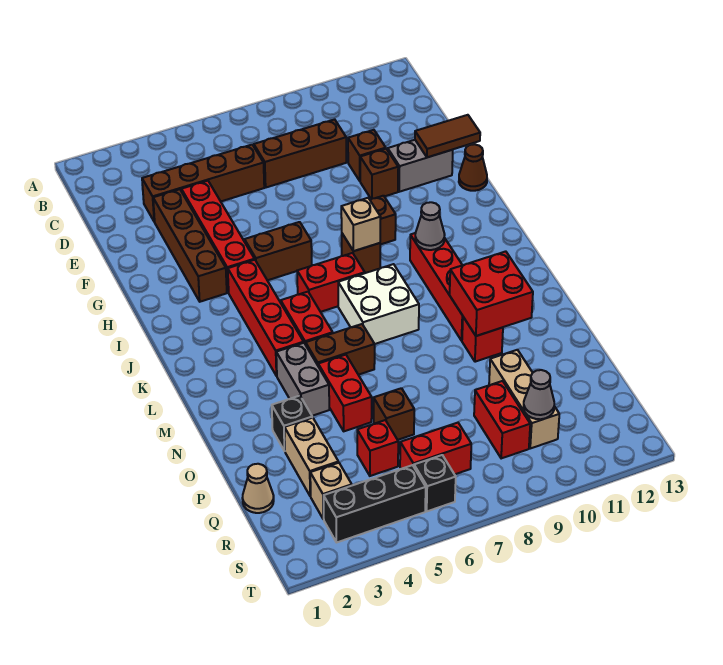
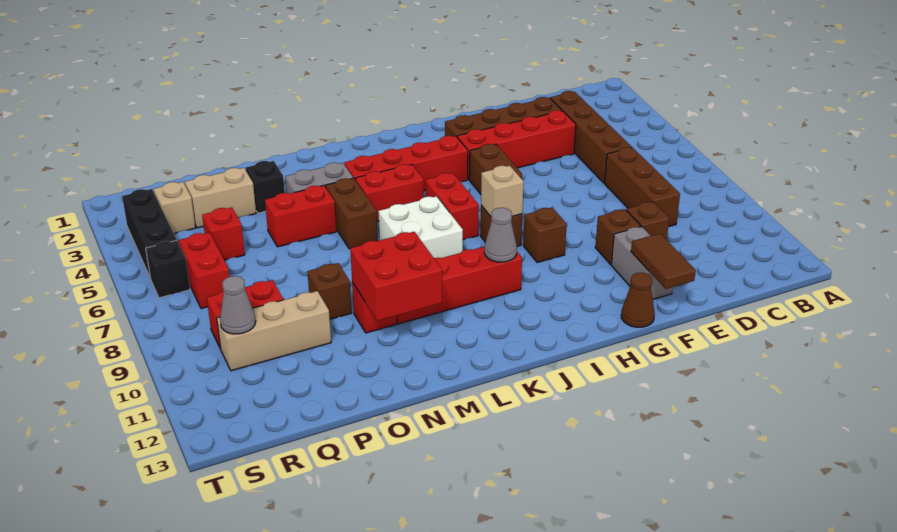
brown 1x1 brick [374,388,414,440] -> brown 1x1 brick moved to [307,263,352,319]
tan 1x1 cone [242,464,274,513] -> none

